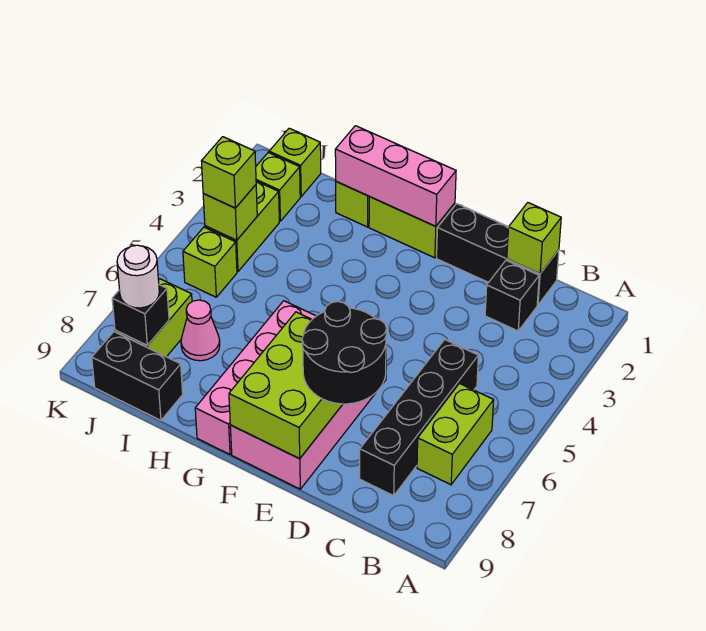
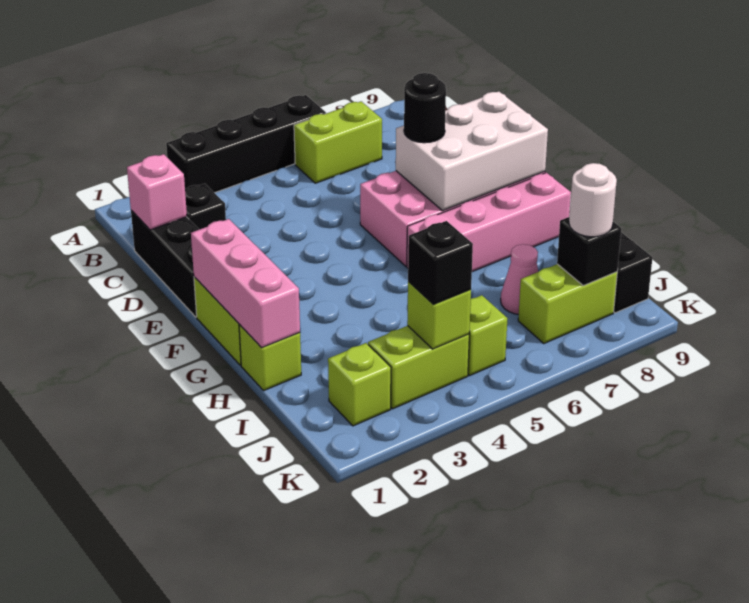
lime 1x1 brick [507,203,561,274] -> pink 1x1 brick [127,154,187,230]
black 1x4 brick [360,340,478,496] -> black 1x4 brick moved to [166,95,326,193]
black 2x2 round brick [302,302,387,404] -> black 1x1 round brick [404,73,446,143]
lime 2x3 brick [229,312,343,459] -> white 2x3 brick [396,91,548,211]
lime 1x1 brick [269,128,321,197] -> none
lime 1x1 brick [201,137,256,208] -> black 1x1 brick [408,221,473,304]

